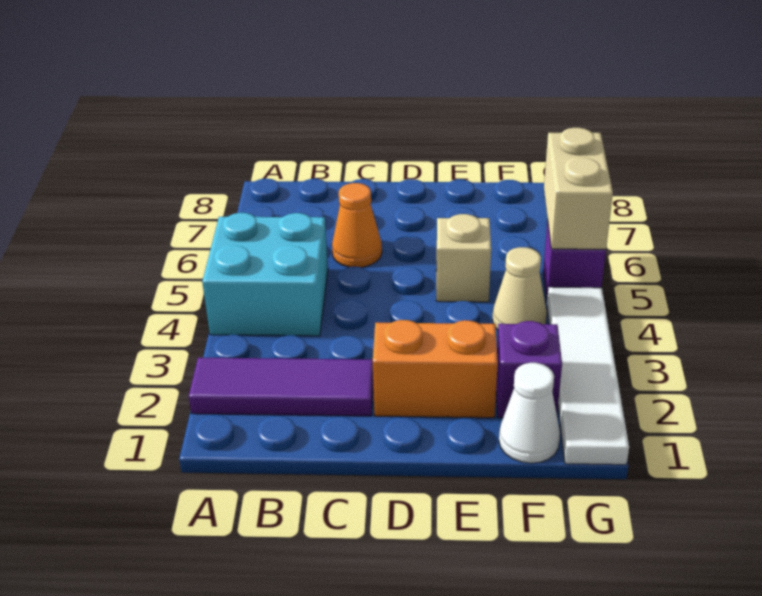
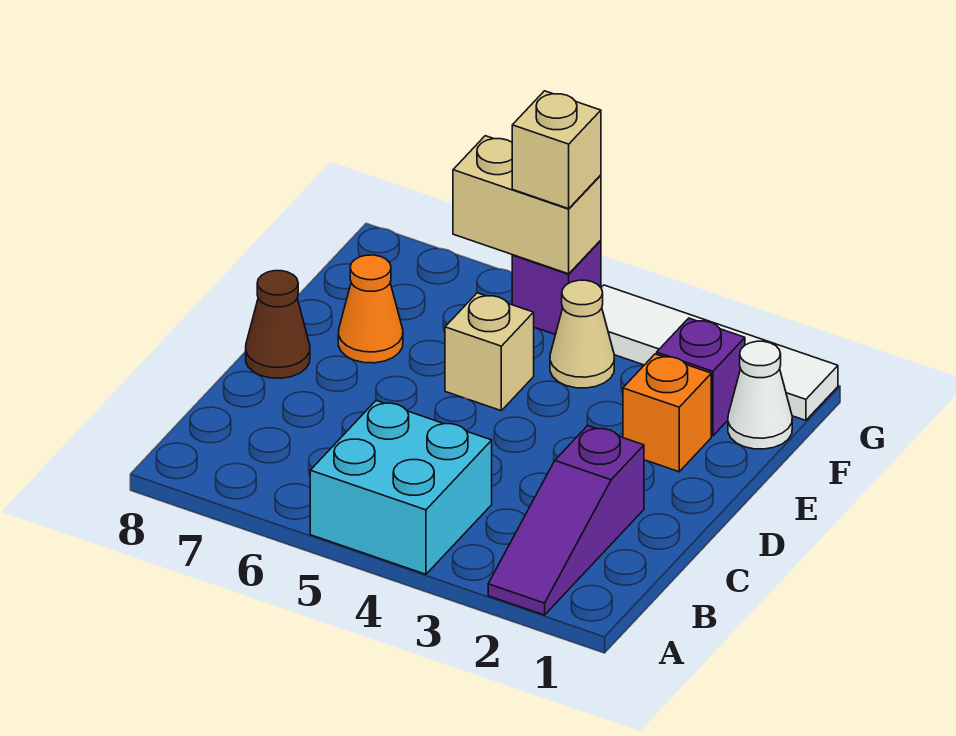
purple 1x3 tile [189,358,373,416] -> purple 1x3 slope [488,426,644,615]
orange 1x1 cone [332,183,382,267] -> orange 1x1 cone moved to [338,255,403,363]
orange 1x2 brick [373,320,498,418] -> orange 1x1 brick [623,354,711,472]
none -> brown 1x1 cone [246,271,310,378]
none -> tan 1x1 brick [512,91,601,209]

